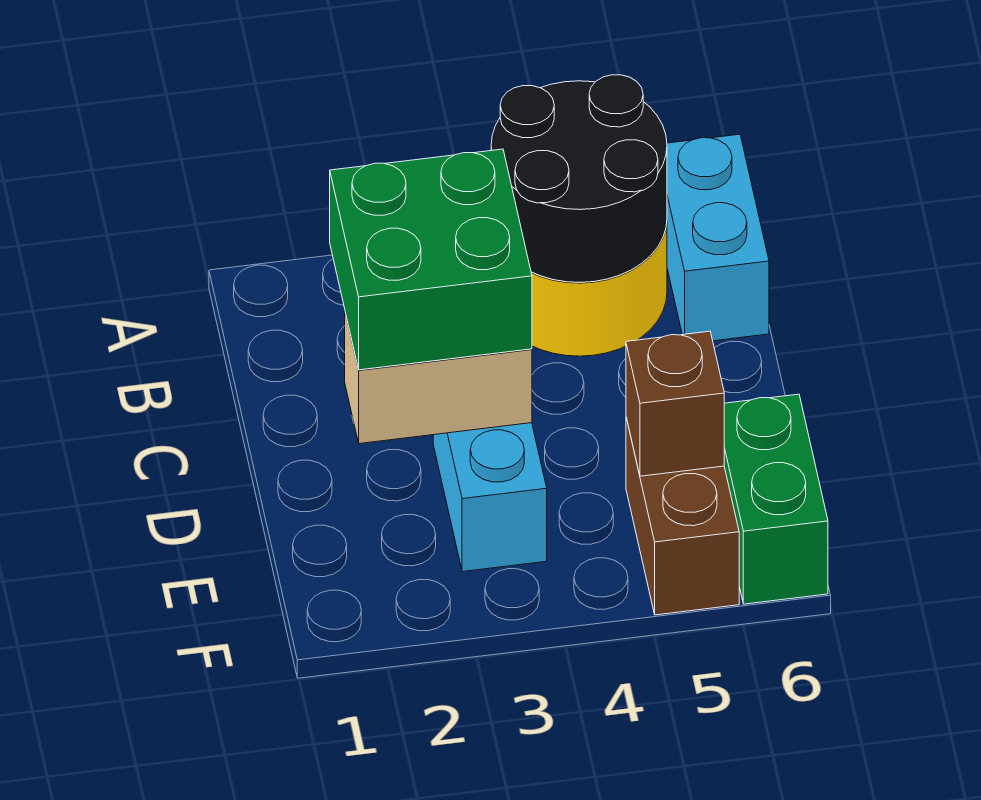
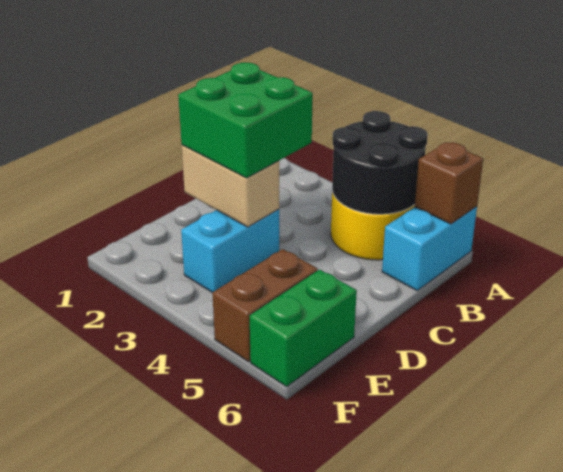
brown 1x1 brick [626,331,724,476] -> brown 1x1 brick moved to [415,143,483,224]

